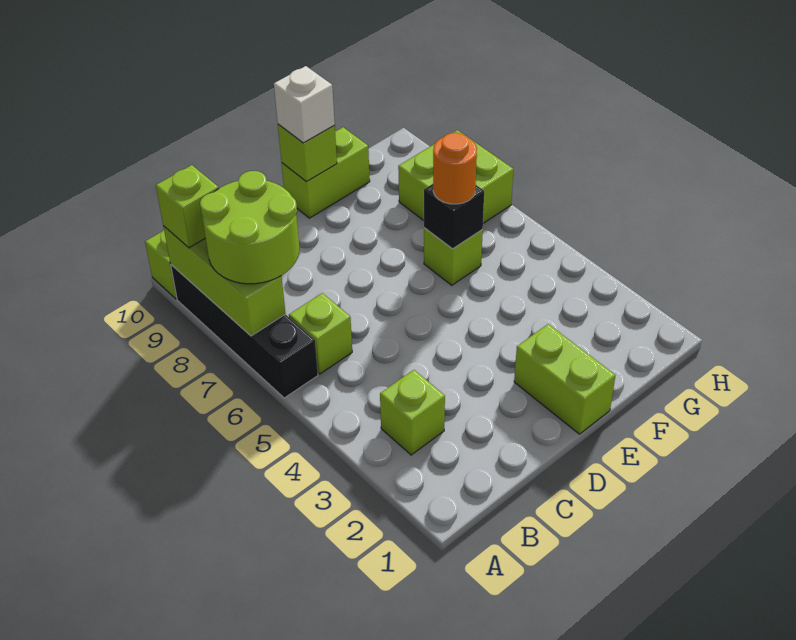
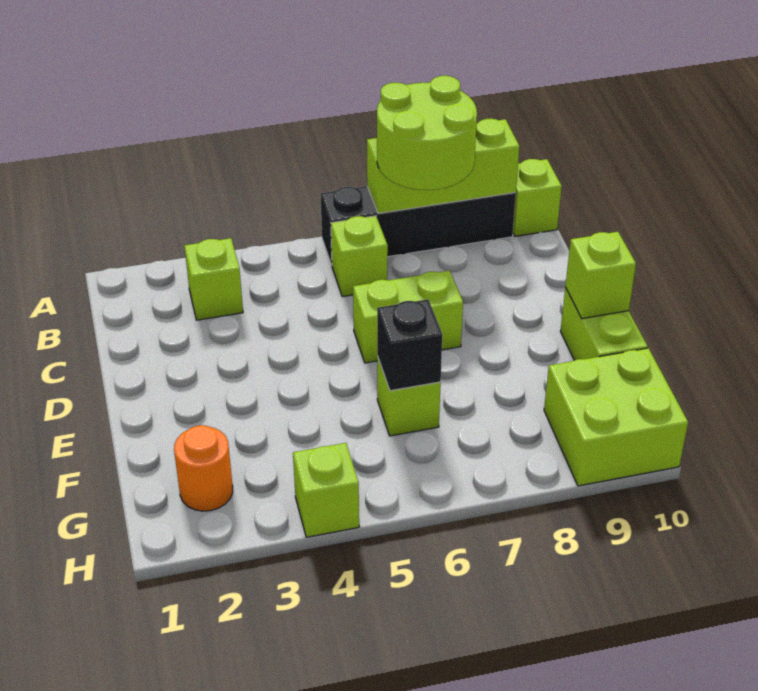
lime 1x1 brick [156,165,219,248] -> lime 1x1 brick moved to [293,443,359,537]
lime 1x2 brick [514,324,616,434] -> lime 1x2 brick moved to [353,271,463,363]
white 1x1 brick [274,66,335,143] -> none
orange 1x1 round brick [433,133,477,204] -> orange 1x1 round brick moved to [174,425,233,511]
lime 2x2 brick [398,130,513,223] -> lime 2x2 brick moved to [544,348,688,486]

